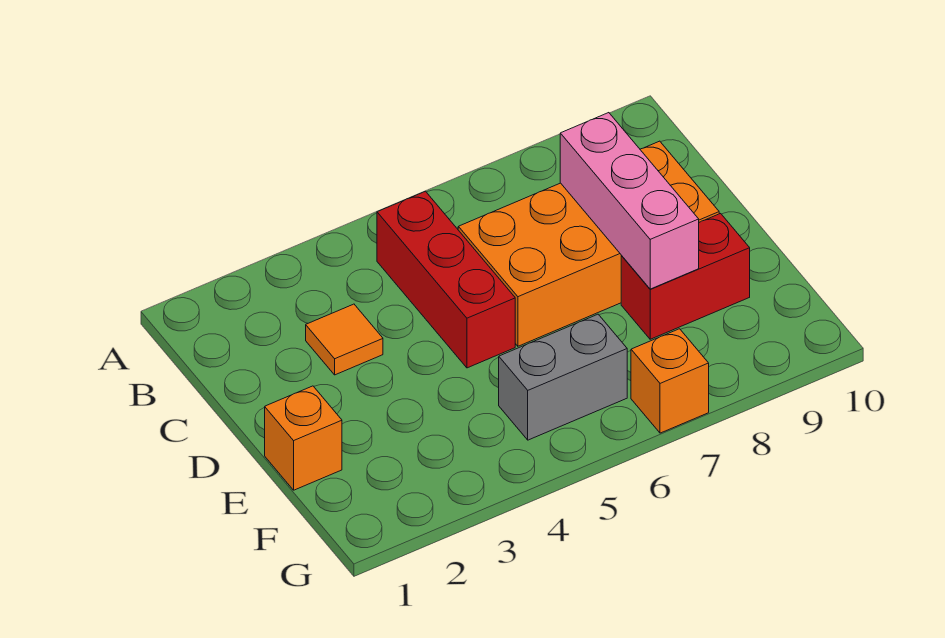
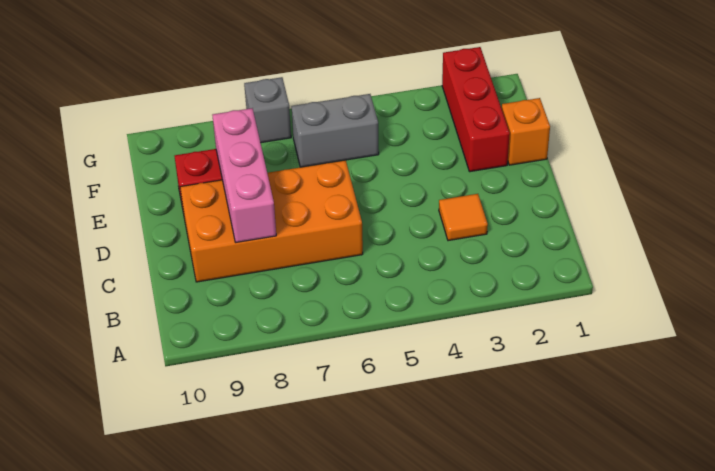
red 1x3 brick [377,191,515,368] -> red 1x3 brick moved to [442,47,510,172]
orange 1x1 brick [631,329,709,433] -> grey 1x1 brick [244,77,291,143]

